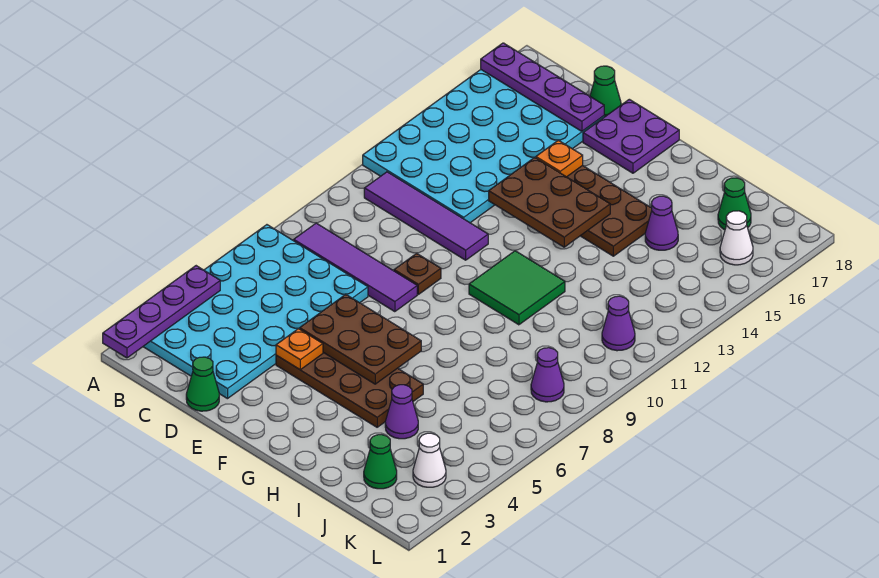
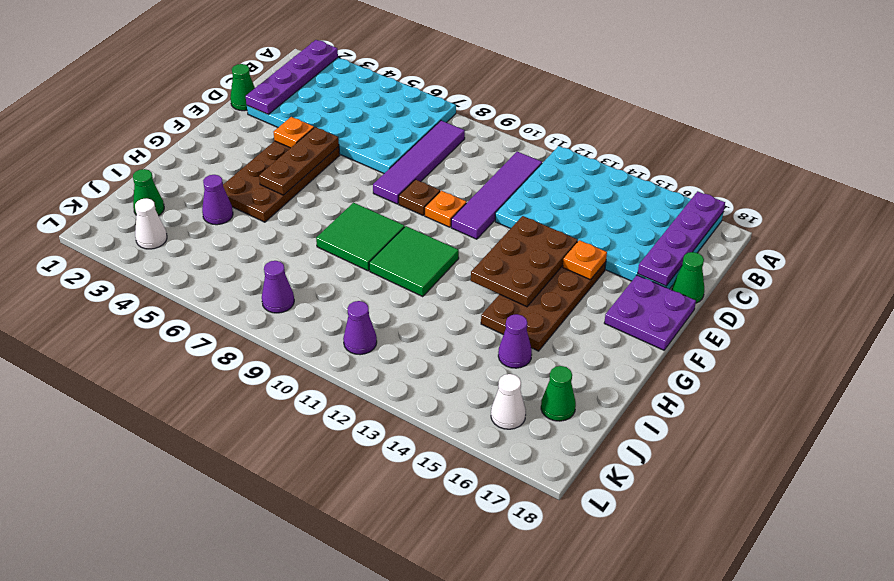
purple 1x4 plate [103,266,220,358] -> purple 1x4 plate turned to [246,40,338,114]
brown 2x3 plate [300,294,421,384] -> brown 1x3 plate [259,127,339,195]
none -> orange 1x1 plate [425,191,466,227]
none -> green 2x2 tile [316,203,405,271]

